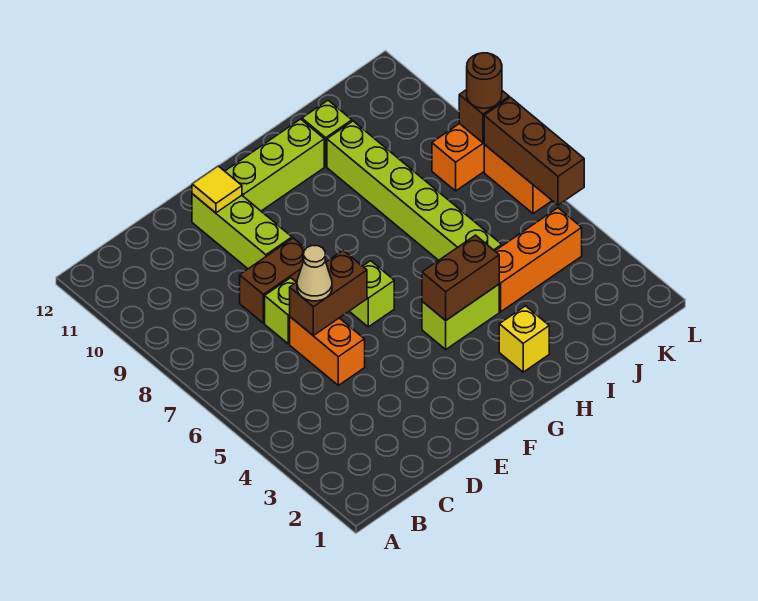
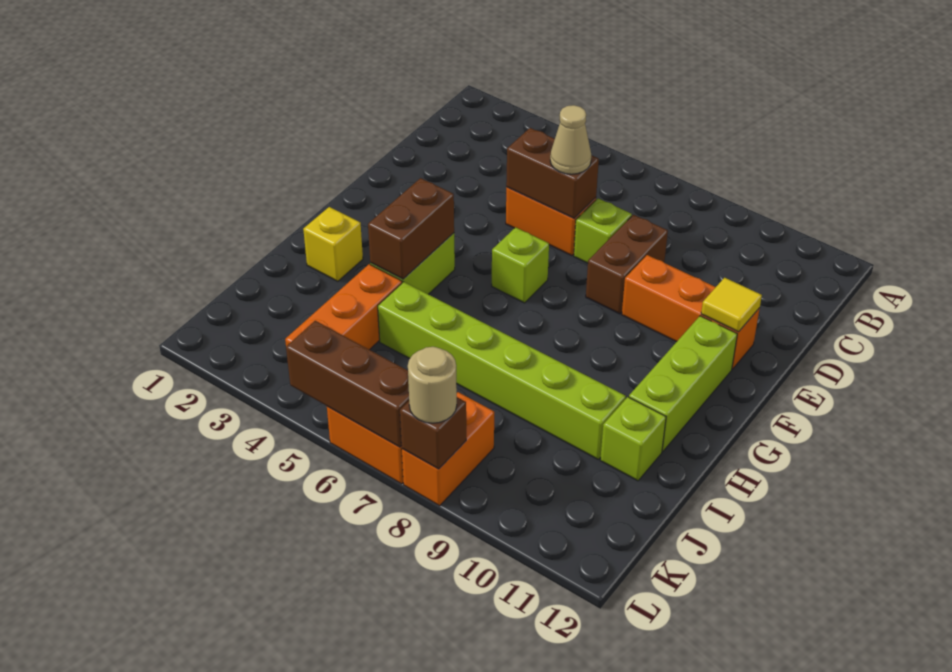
brown 1x2 brick [290,251,367,335] -> brown 1x2 brick turned to [506,128,599,218]
lime 1x3 brick [192,194,292,269] -> orange 1x3 brick [622,255,760,369]
brown 1x1 round brick [467,53,502,108] -> tan 1x1 round brick [408,347,457,423]

